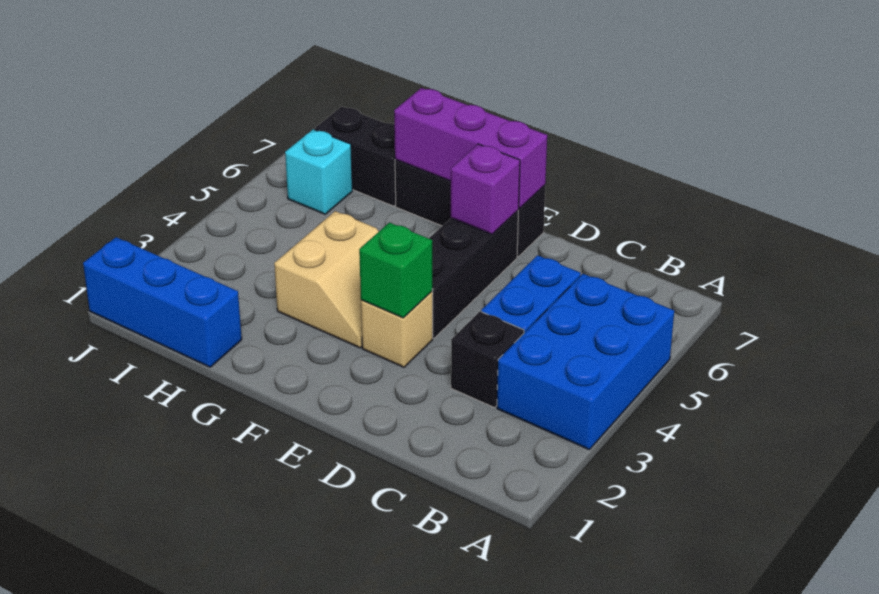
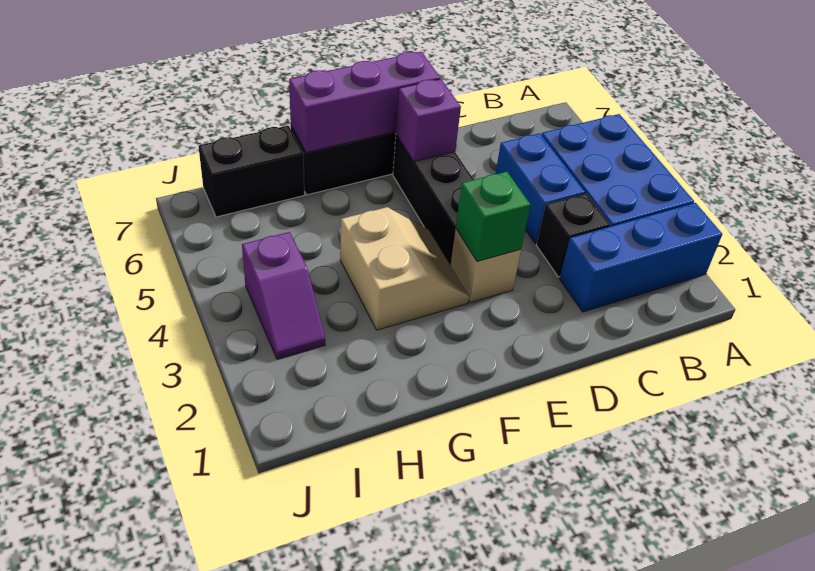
blue 1x3 brick [83,237,242,367] -> blue 1x3 brick moved to [559,203,722,312]
none -> purple 1x2 slope [242,232,325,359]
cyan 1x1 brick [285,129,353,214] -> none

